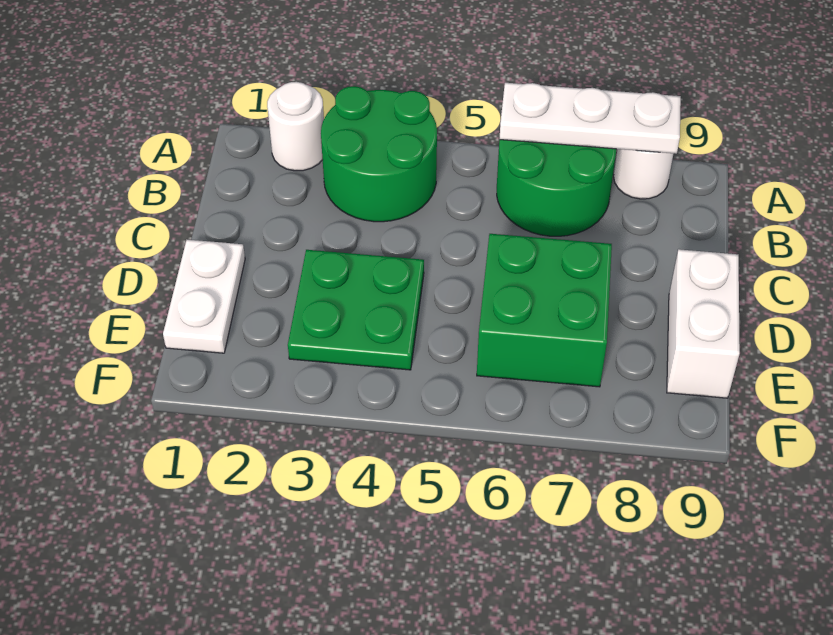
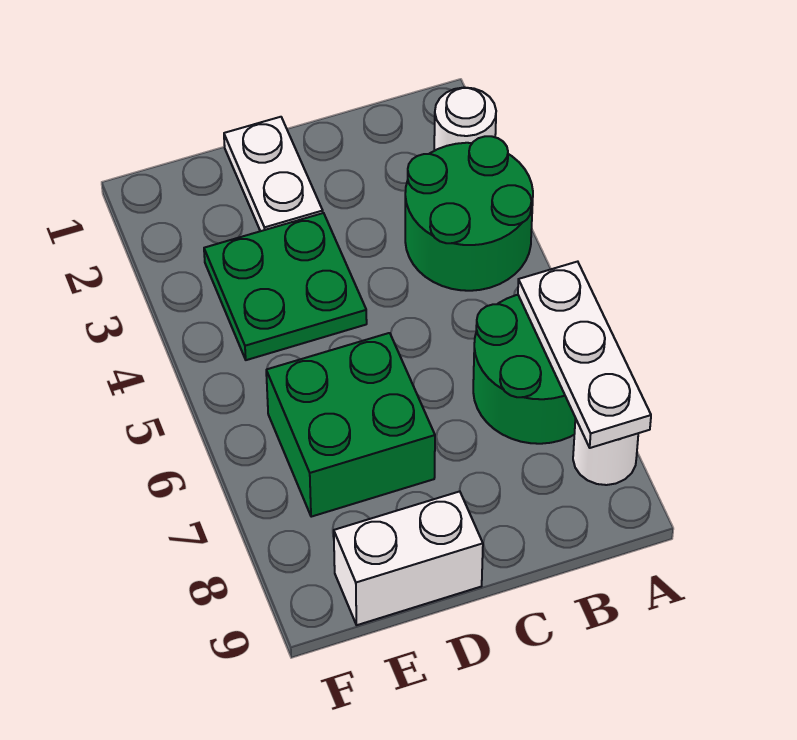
white 1x2 plate [163,240,245,353] -> white 1x2 plate turned to [224,117,323,231]

